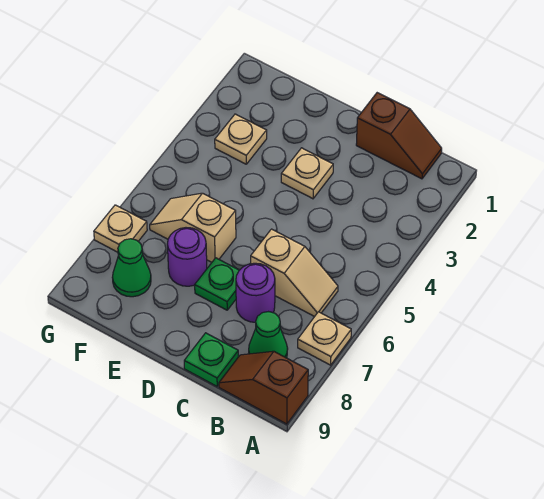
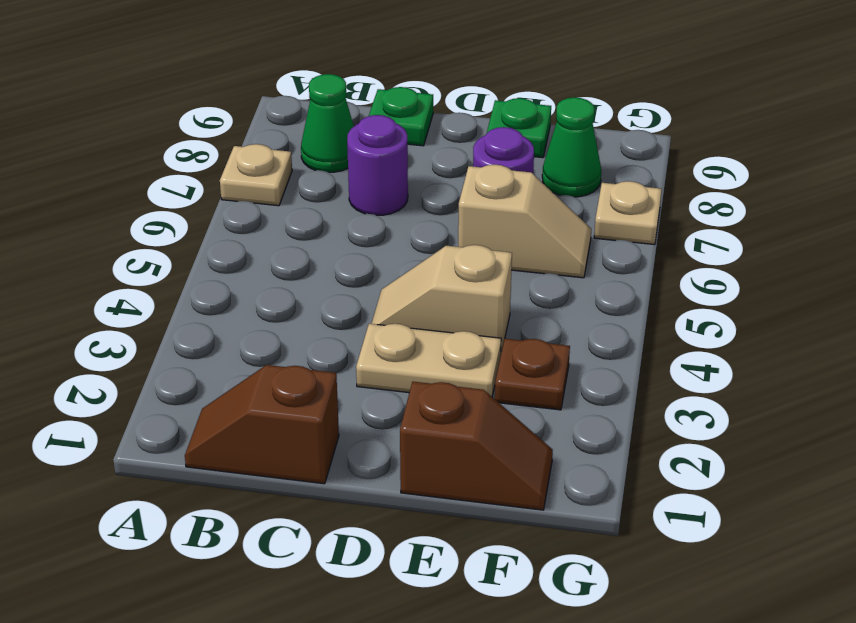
brown 1x2 slope [219,351,308,424] -> brown 1x2 slope moved to [400,382,553,510]
tan 1x2 slope [251,229,338,317] -> tan 1x2 slope moved to [372,245,512,352]
tan 1x1 plate [281,148,333,199] -> tan 1x2 plate [356,324,501,396]
green 1x1 plate [195,258,239,310] -> green 1x1 plate moved to [487,98,551,158]
tan 1x1 plate [215,114,267,164] -> brown 1x1 plate [495,339,570,410]

